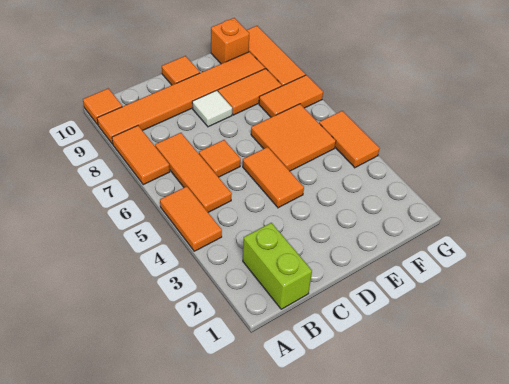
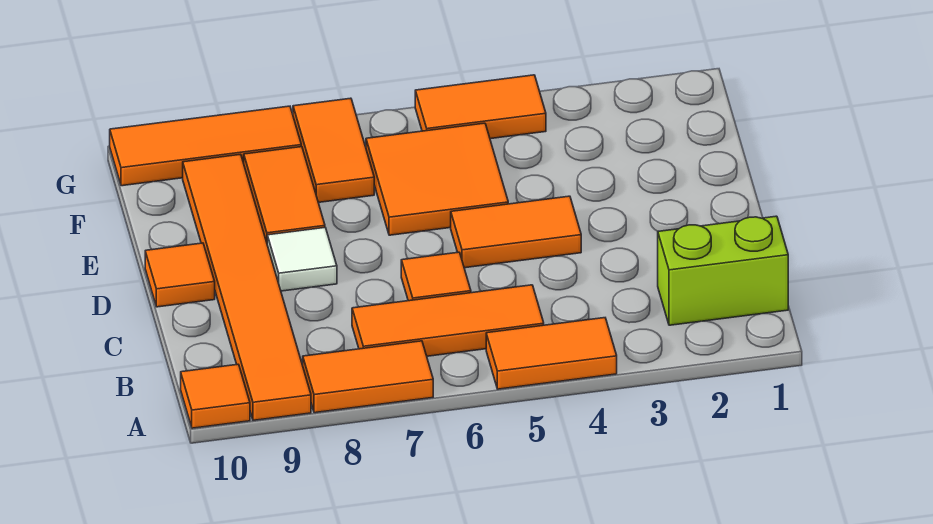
orange 1x1 brick [211,18,249,64] -> none

